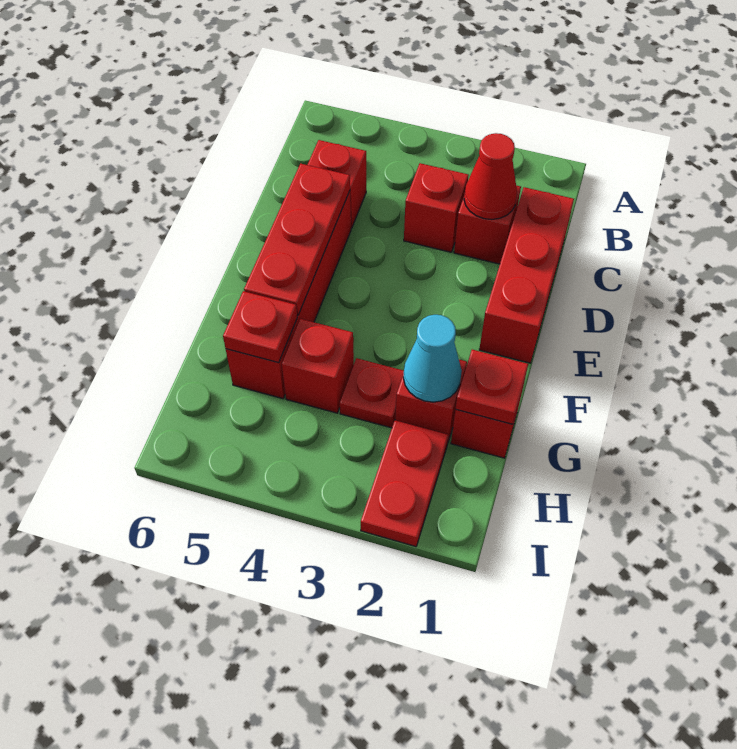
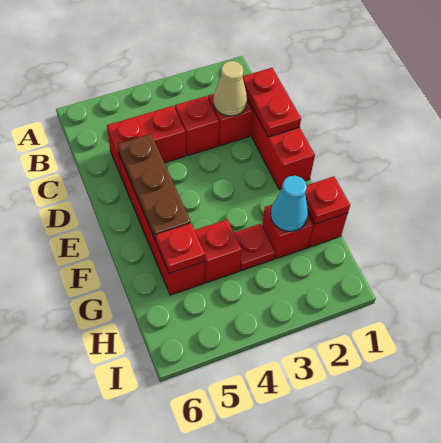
red 1x1 cone [464,133,517,219] -> tan 1x1 cone [213,61,248,116]
red 1x1 brick [308,140,366,228] -> red 1x2 brick [107,106,186,175]
red 1x3 plate [244,164,350,315] -> brown 1x3 plate [117,134,191,241]
red 1x2 plate [361,420,449,547] -> red 1x2 plate moved to [243,68,301,137]

